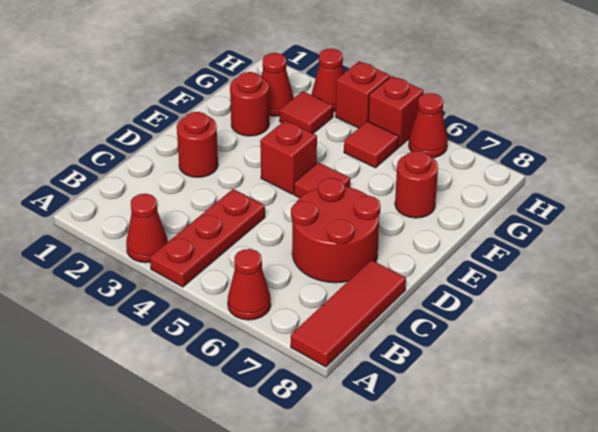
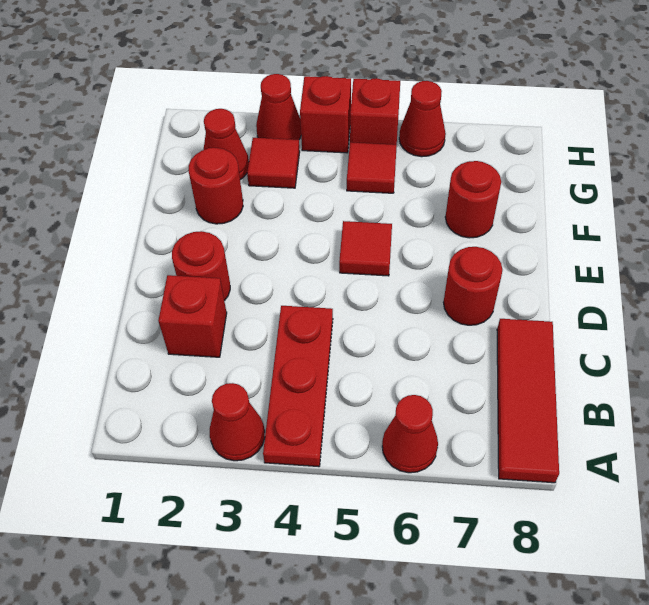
red 2x2 round brick [291,178,381,283] -> red 1x1 round brick [444,247,502,325]
red 1x1 brick [260,120,317,194] -> red 1x1 brick moved to [158,275,227,357]

